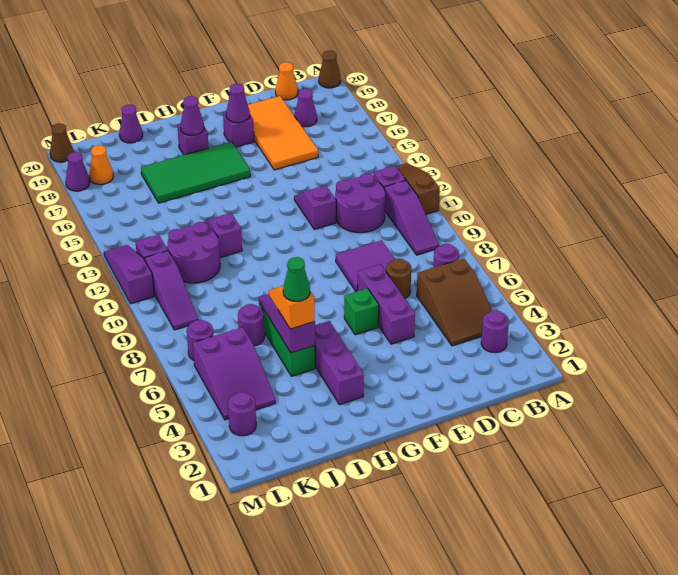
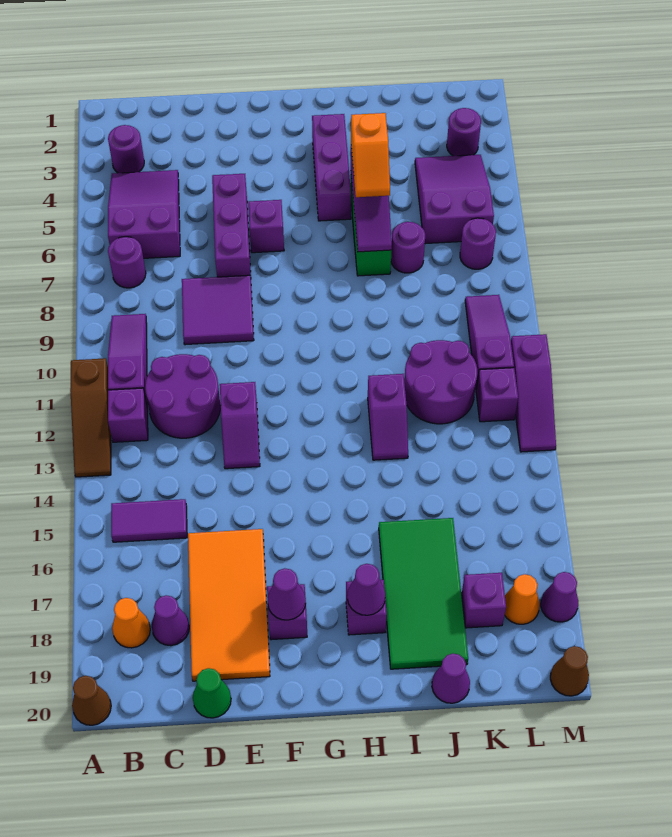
brown 2x3 slope [417,258,492,346] -> purple 2x3 slope [108,170,180,258]
none -> purple 1x2 tile [111,499,187,542]
orange 1x1 cone [275,62,298,100] -> orange 1x1 cone moved to [112,598,150,648]
brown 1x1 round brick [386,258,411,298] -> none
green 1x1 brick [344,288,379,335] -> purple 1x1 brick [248,200,284,253]
green 2x4 tile [141,142,250,203] -> green 2x4 tile turned to [379,518,468,669]
green 1x1 cone [283,257,310,302] -> green 1x1 cone moved to [193,668,231,718]
none -> purple 1x1 brick [462,573,506,628]

